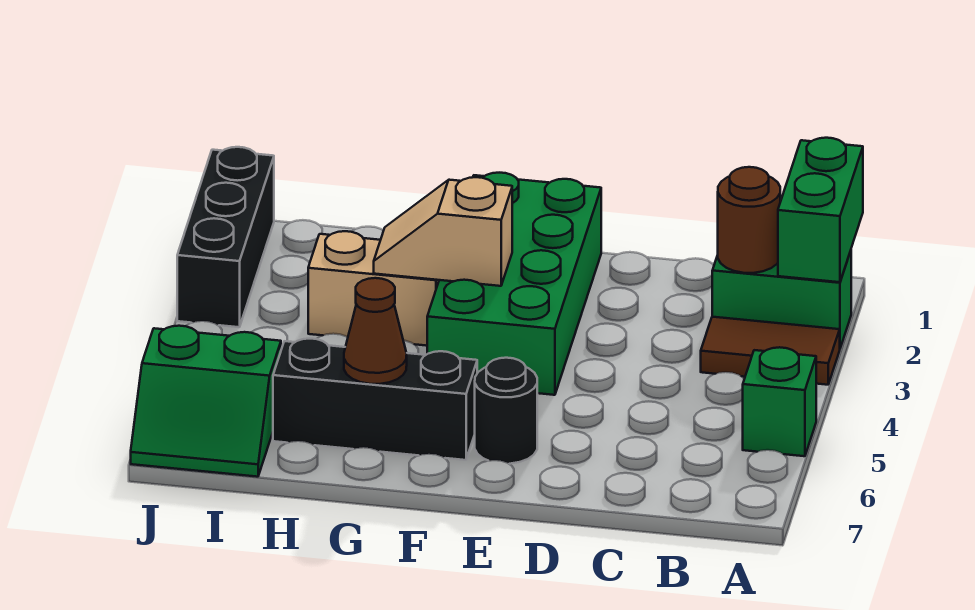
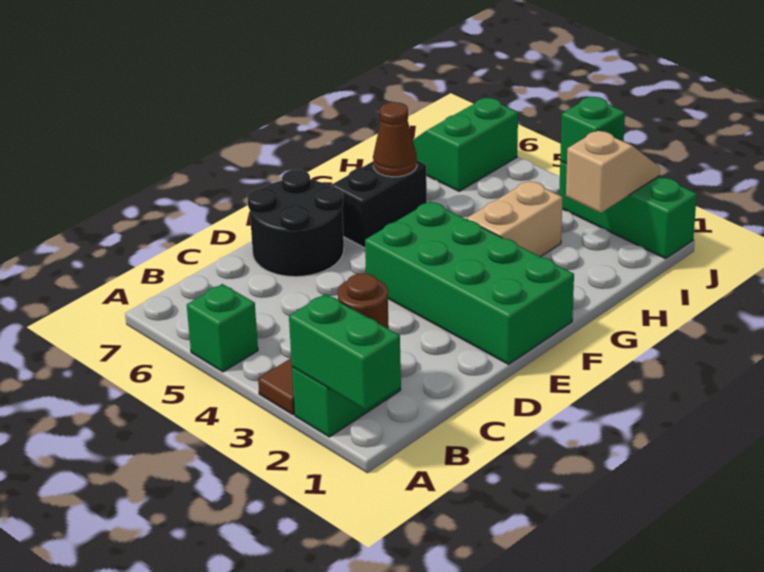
black 1x1 round brick [475,358,537,464] -> black 2x2 round brick [247,170,344,277]
tan 1x2 slope [374,177,512,286] -> tan 1x2 slope moved to [566,130,660,213]
black 1x3 brick [273,339,477,460] -> black 1x2 brick [331,160,427,248]
black 1x3 brick [177,147,274,327] -> green 1x3 brick [559,161,697,259]
none -> green 1x1 brick [560,97,625,164]

